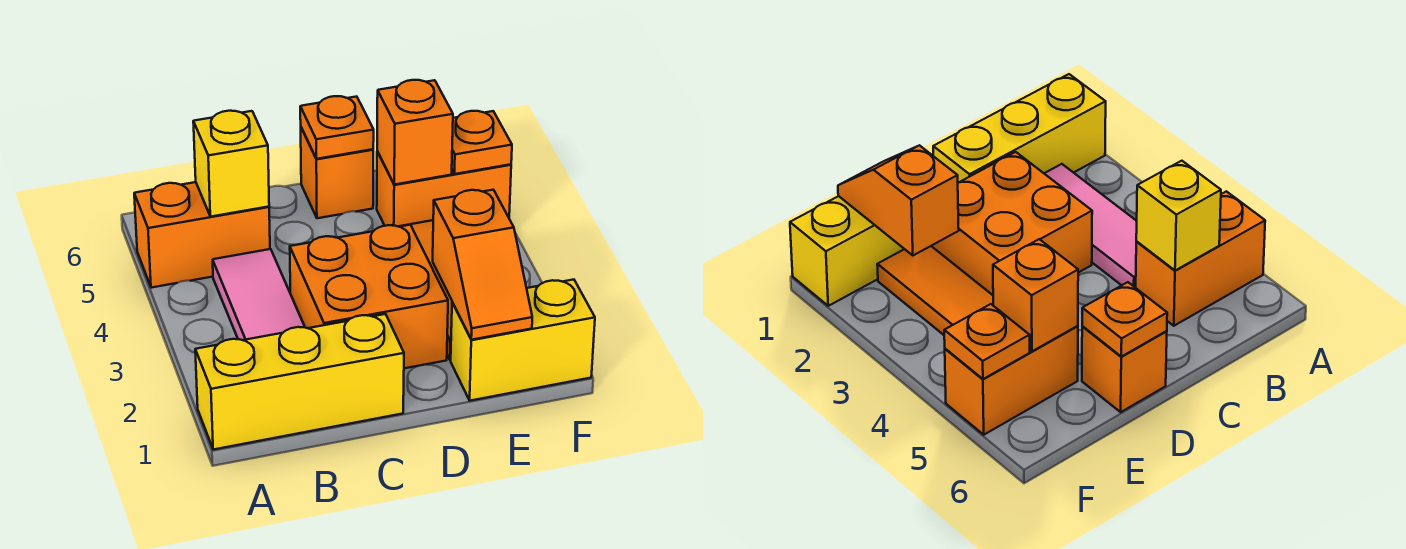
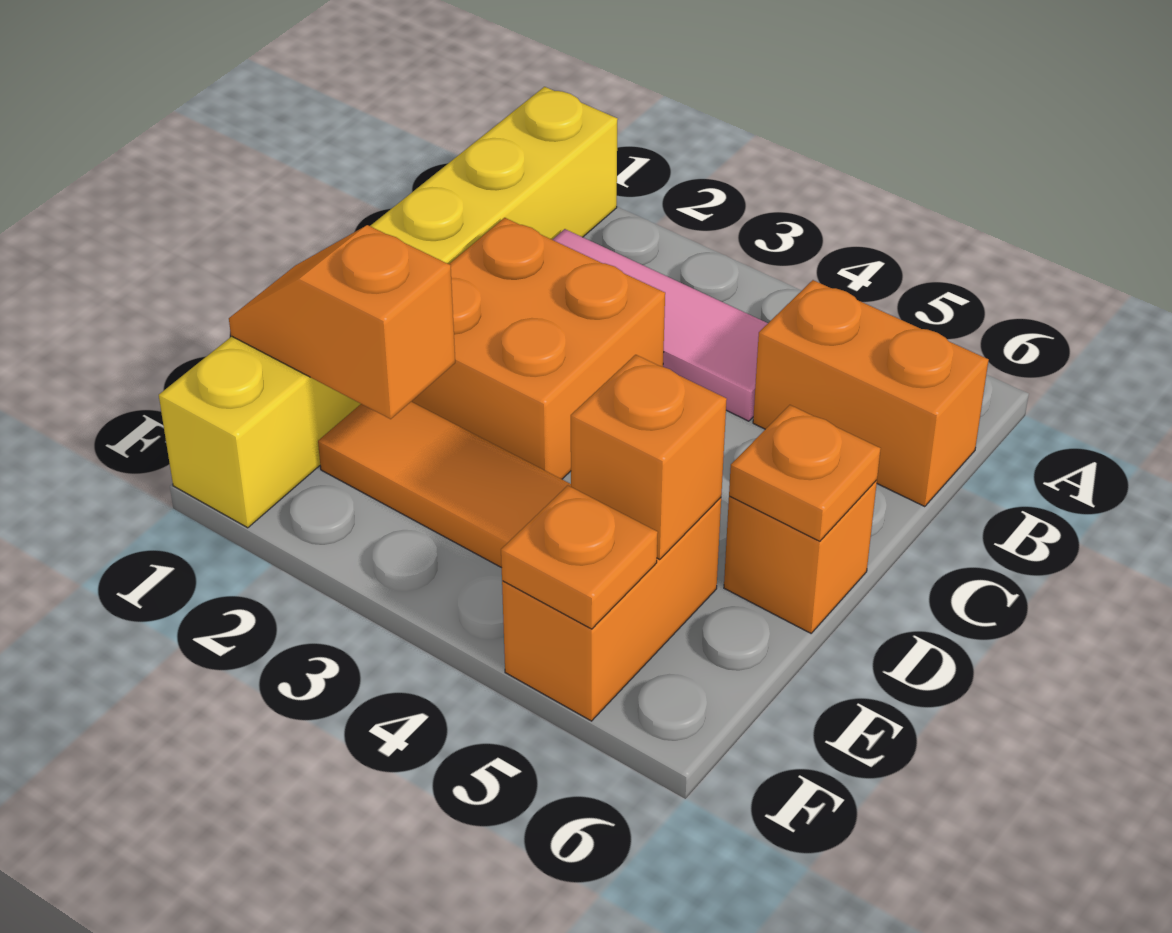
orange 1x2 brick [134,182,270,288] -> orange 1x2 brick turned to [753,280,989,507]
yellow 1x1 brick [193,111,269,217] -> none

